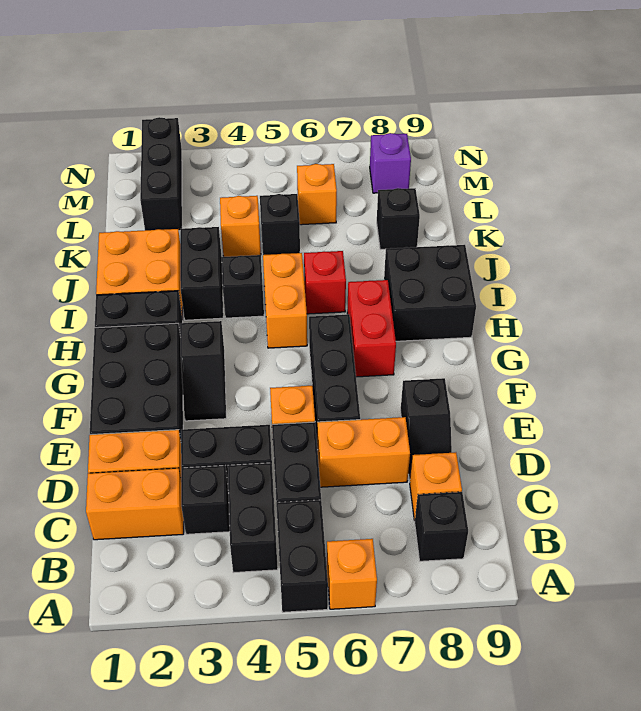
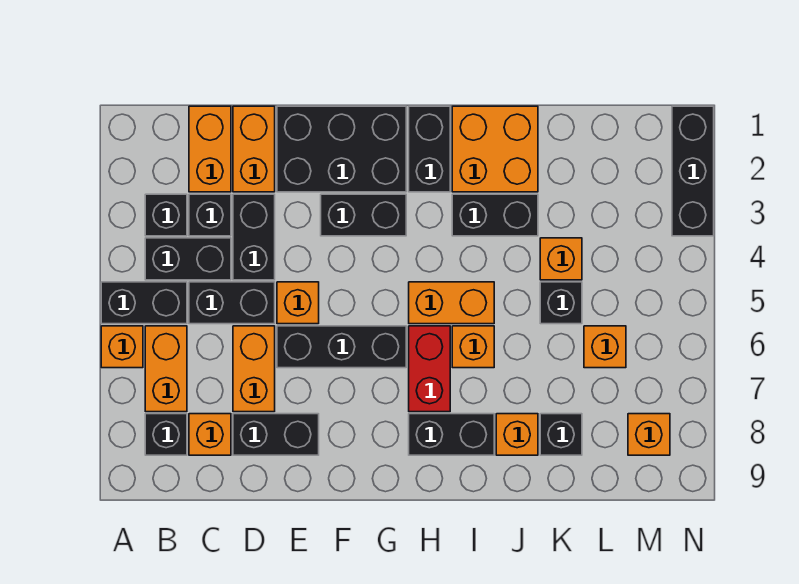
none -> orange 1x2 brick [145,326,187,412]
black 1x2 slope [400,378,452,482] -> black 1x2 brick [233,414,319,455]
black 1x2 slope [180,321,226,421] -> black 1x2 brick [321,194,406,236]
red 1x2 brick [347,280,396,377] -> red 1x2 brick turned to [409,326,450,412]
black 2x2 brick [384,245,476,341] -> black 1x2 brick [409,414,494,455]
black 1x1 brick [222,255,264,318] -> black 1x1 brick moved to [145,194,187,236]
red 1x1 brick [304,251,346,314] -> orange 1x1 brick [452,326,494,368]
none -> orange 1x1 brick [496,414,538,455]
black 1x3 brick [140,117,182,231] -> black 1x3 brick turned to [672,106,714,236]
purple 1x1 brick [370,133,411,193] -> orange 1x1 brick [628,414,670,455]

